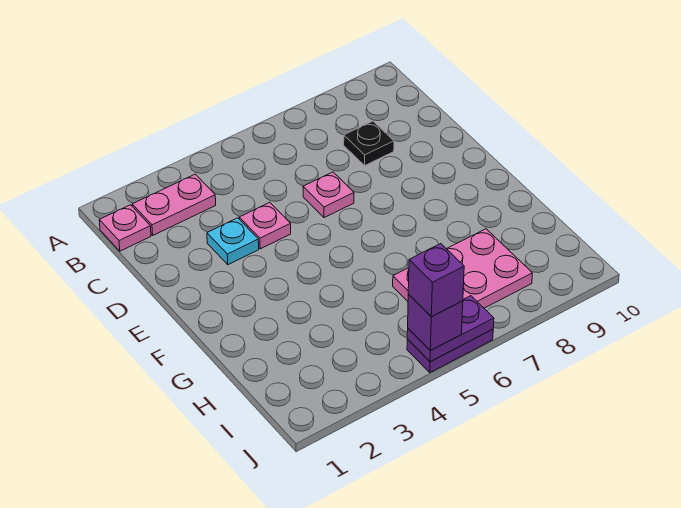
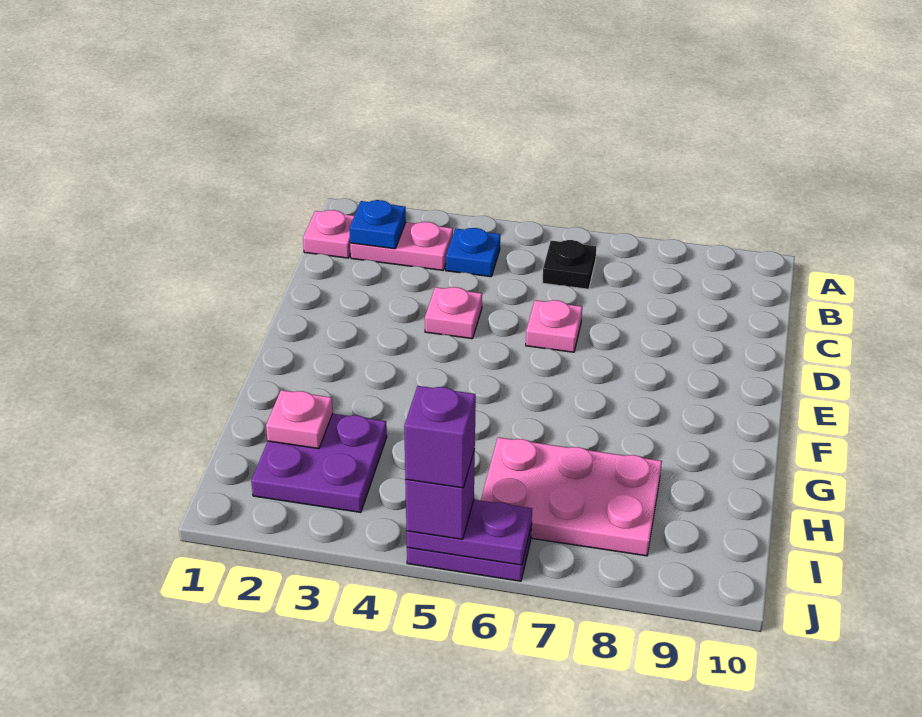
none -> blue 1x1 plate [350,200,406,249]
none -> blue 1x1 plate [446,228,500,277]
black 1x1 plate [344,121,394,165] -> black 1x1 plate moved to [542,240,596,289]
cyan 1x1 plate [207,218,259,265] -> none
none -> purple 2x2 plate [251,414,387,512]
none -> pink 1x1 plate [266,390,333,449]

